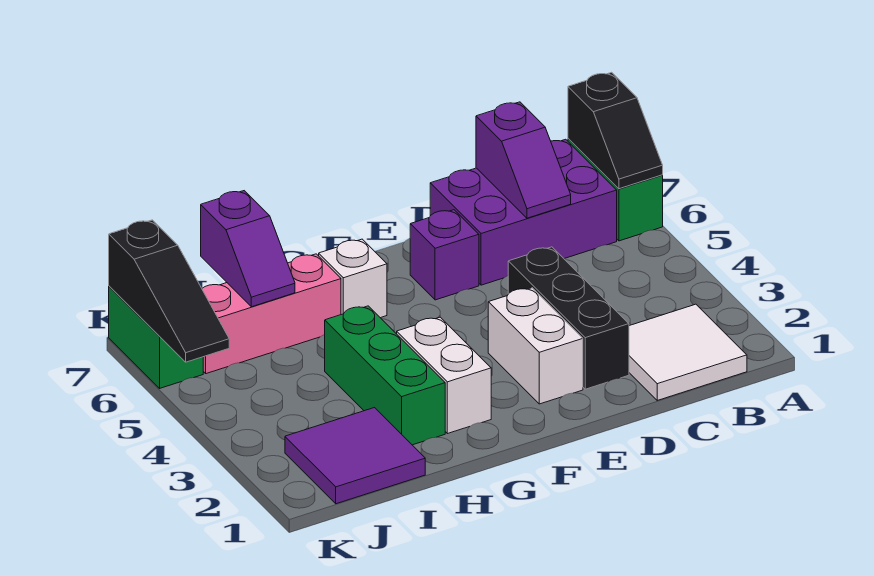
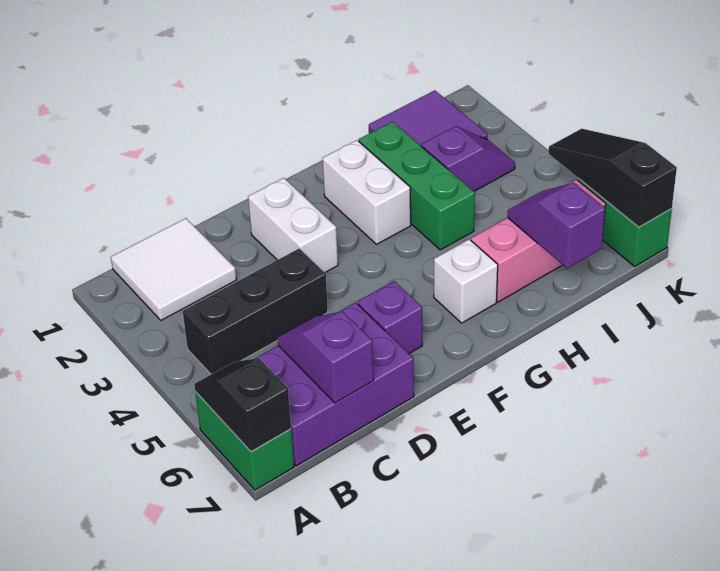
black 1x3 brick [508,247,629,389] -> black 1x3 brick turned to [183,248,328,374]
none -> purple 1x2 slope [421,126,515,191]

